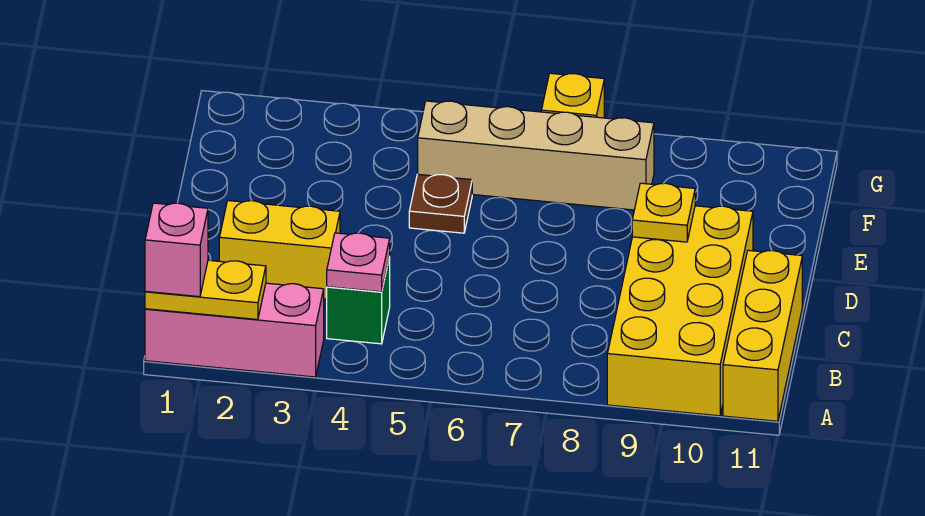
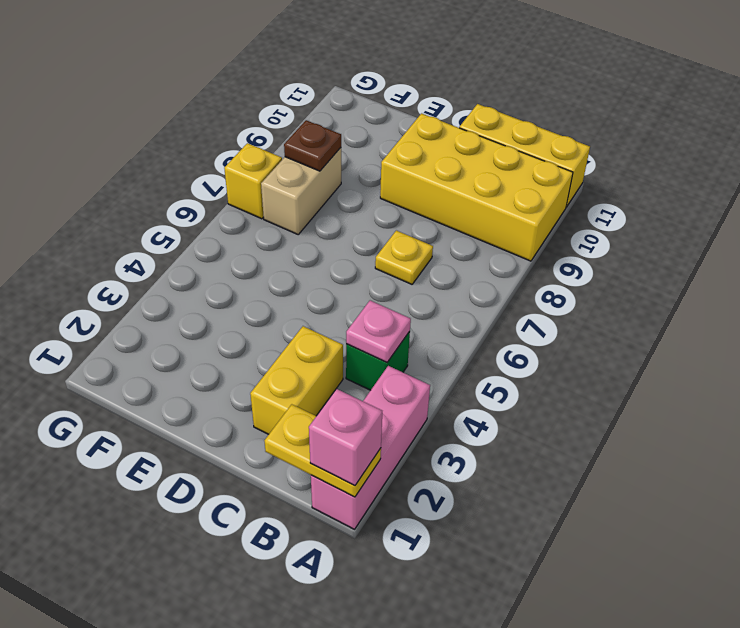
yellow 1x2 plate [145,260,266,319] -> yellow 1x2 plate turned to [265,404,381,497]
yellow 1x1 plate [632,183,695,242] -> yellow 1x1 plate moved to [375,230,433,284]
brown 1x1 plate [409,174,472,233] -> brown 1x1 plate moved to [284,120,341,171]
tan 1x4 brick [418,101,654,210] -> tan 1x2 brick [261,148,341,234]

